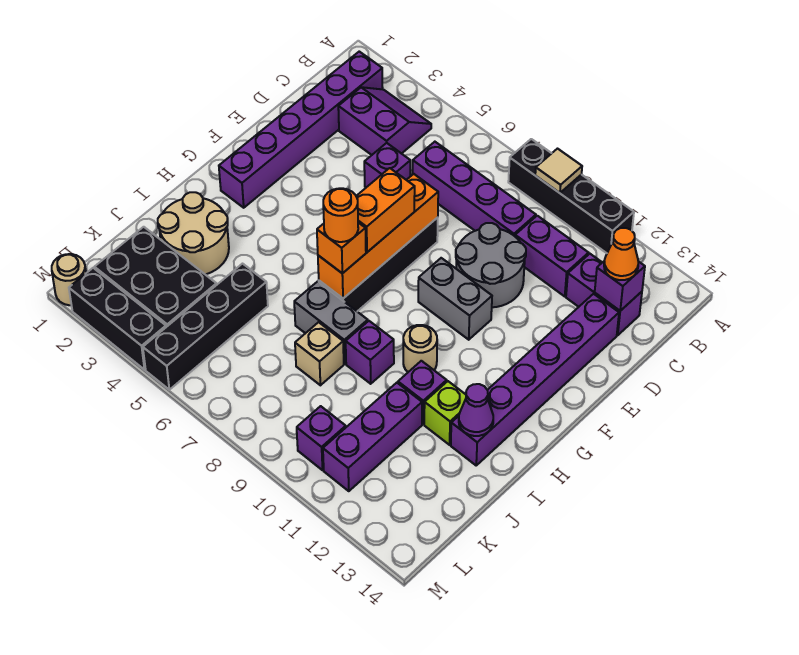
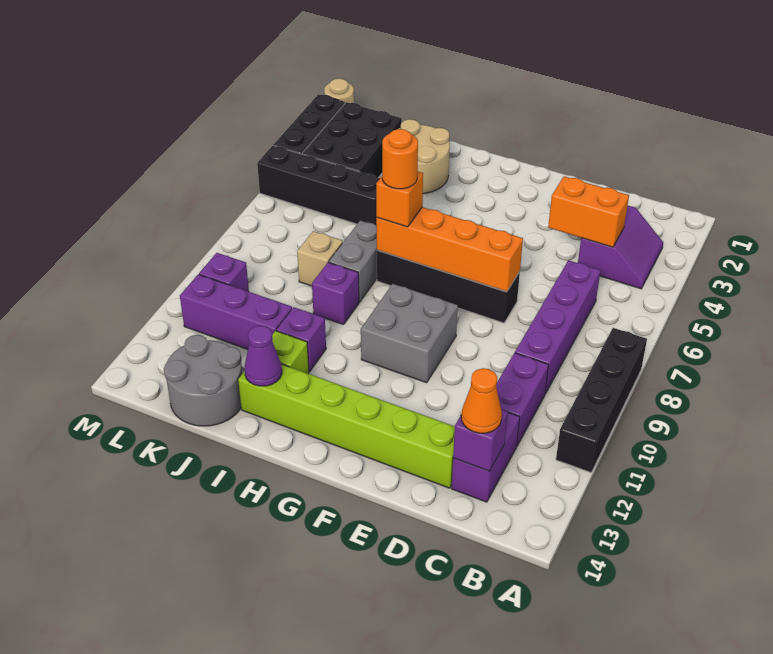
tan 1x1 tile [535,149,582,193] -> none
purple 1x6 brick [219,52,383,208] -> none
purple 1x1 brick [364,143,410,187] -> none
grey 2x2 round brick [456,223,526,307] -> grey 2x2 round brick moved to [164,335,242,426]
purple 1x6 brick [451,294,619,465] -> lime 1x6 brick [238,364,455,488]
orange 1x2 brick [356,168,415,252] -> orange 1x2 brick moved to [548,176,629,247]
grey 1x2 brick [418,258,492,340] -> grey 2x2 brick [361,284,458,383]
tan 1x1 round brick [403,325,437,372] -> none

